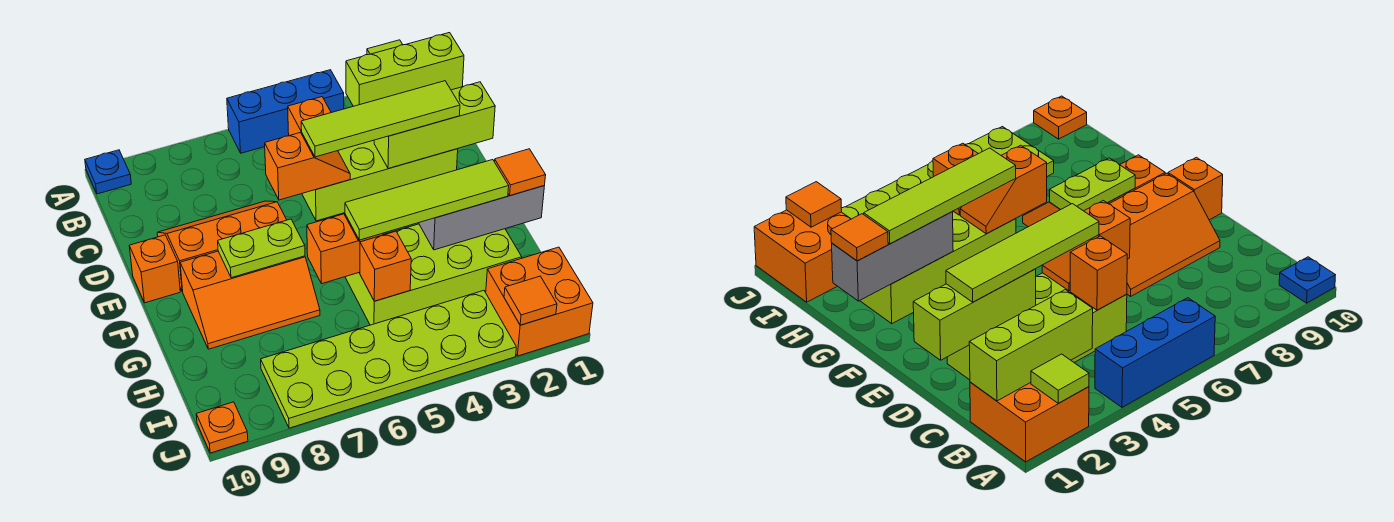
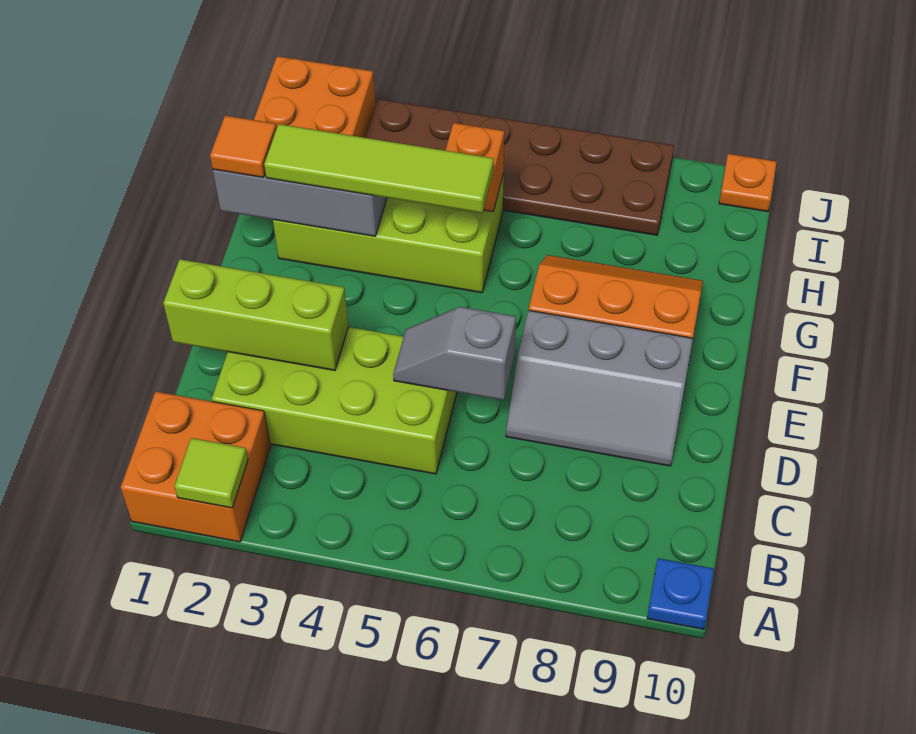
blue 1x3 brick [227,70,344,153] -> none
lime 1x3 brick [346,33,464,106] -> none
orange 1x1 brick [288,97,331,136] -> none
lime 1x4 tile [301,81,460,157] -> none
orange 1x2 slope [265,132,350,200] -> grey 1x2 slope [393,307,516,400]
orange 2x3 slope [157,201,286,292] -> grey 2x3 slope [506,310,693,466]
orange 1x1 brick [129,235,180,303] -> none
lime 1x2 plate [218,219,305,278] -> none
orange 1x2 slope [307,214,383,284] -> none
lime 2x6 plate [261,291,516,428] -> brown 2x6 plate [365,99,674,235]
orange 1x1 tile [504,276,557,325] -> none

